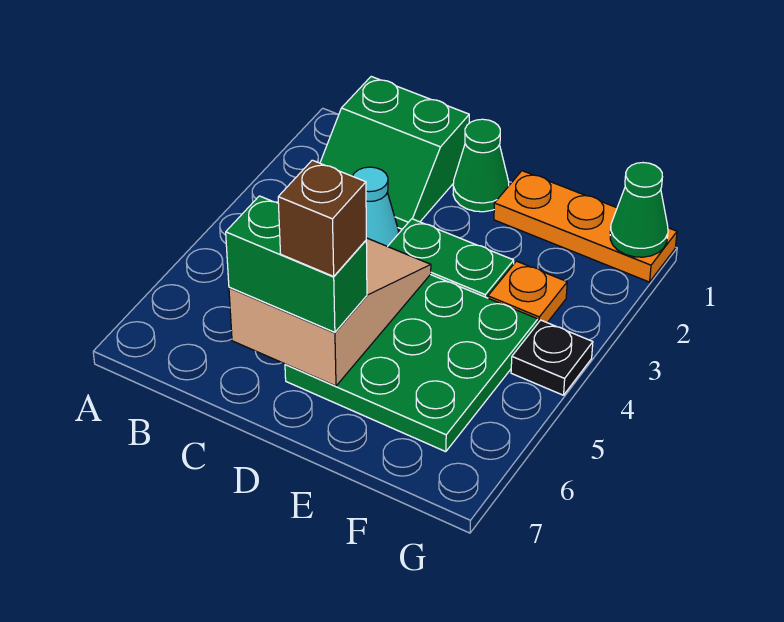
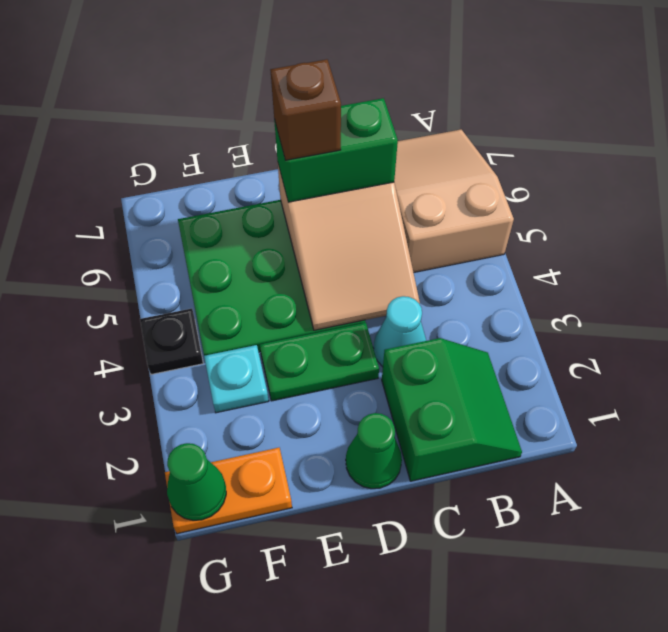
none -> tan 2x3 slope [394,130,514,273]
green 2x2 slope [320,77,469,229] -> green 2x2 slope turned to [382,338,522,481]
orange 1x3 plate [494,171,677,282] -> orange 1x2 plate [165,448,292,534]
orange 1x1 plate [488,261,567,323] -> cyan 1x1 plate [204,345,269,413]

